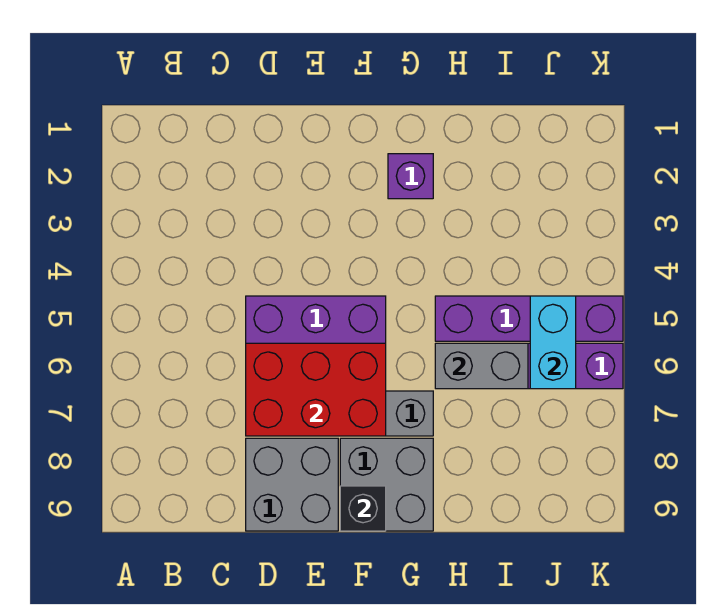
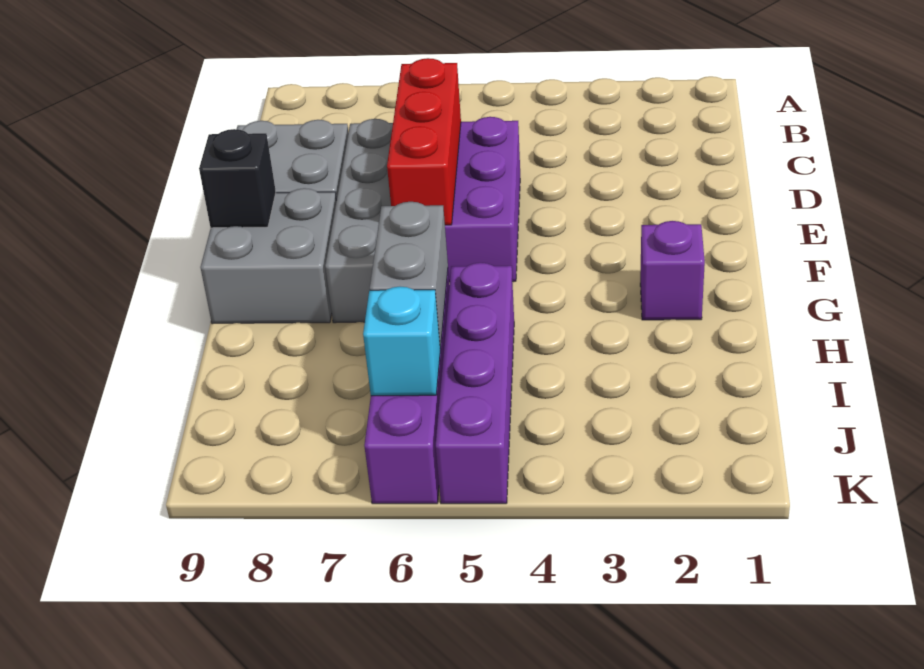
red 2x3 brick [246,343,386,436] -> red 1x3 brick [387,58,461,225]
cyan 1x2 brick [530,296,576,389] -> cyan 1x1 brick [363,287,440,396]

